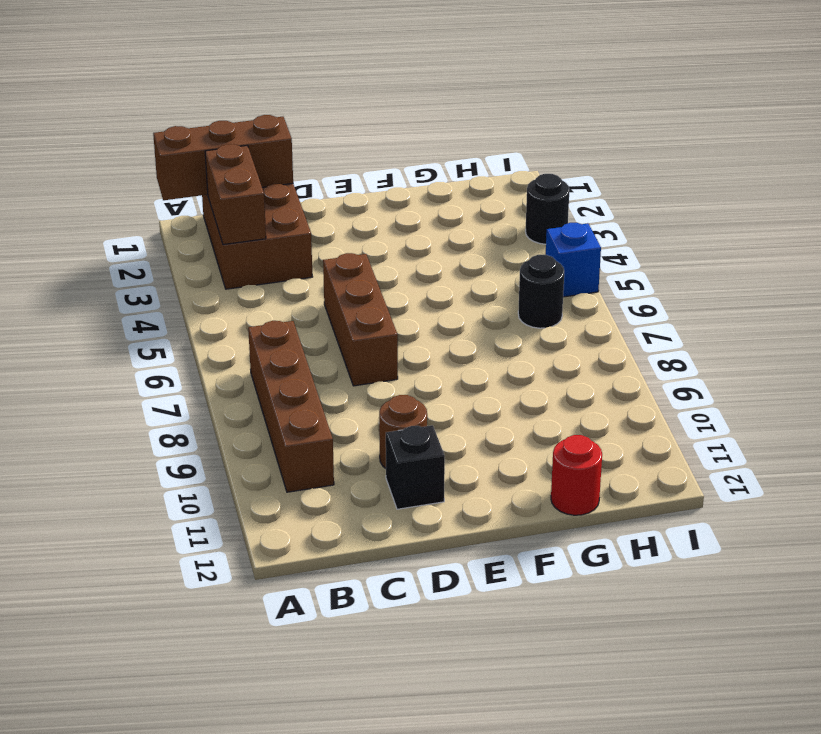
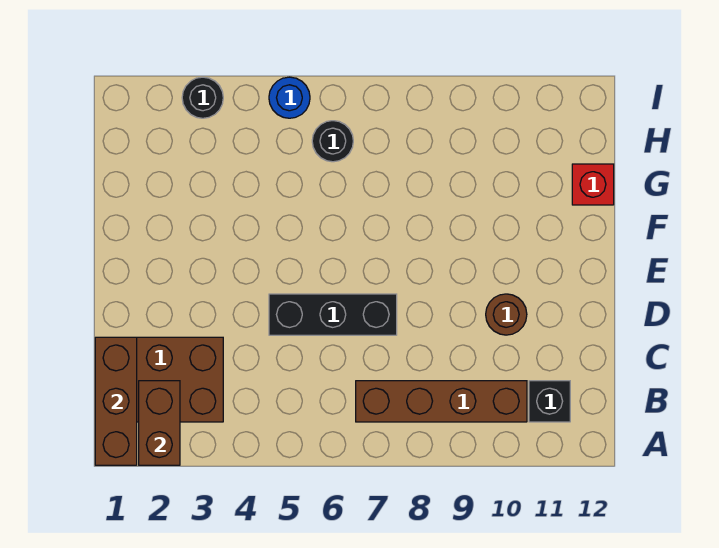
brown 1x2 brick [205,144,266,245] -> brown 1x2 brick turned to [139,381,180,465]
brown 1x3 brick [323,253,398,386] -> black 1x3 brick [269,294,397,335]
black 1x1 brick [386,425,445,509] -> black 1x1 brick moved to [529,381,570,422]
red 1x1 round brick [551,435,602,515] -> red 1x1 brick [572,164,614,205]
blue 1x1 brick [546,223,601,297] -> blue 1x1 round brick [269,77,310,118]

